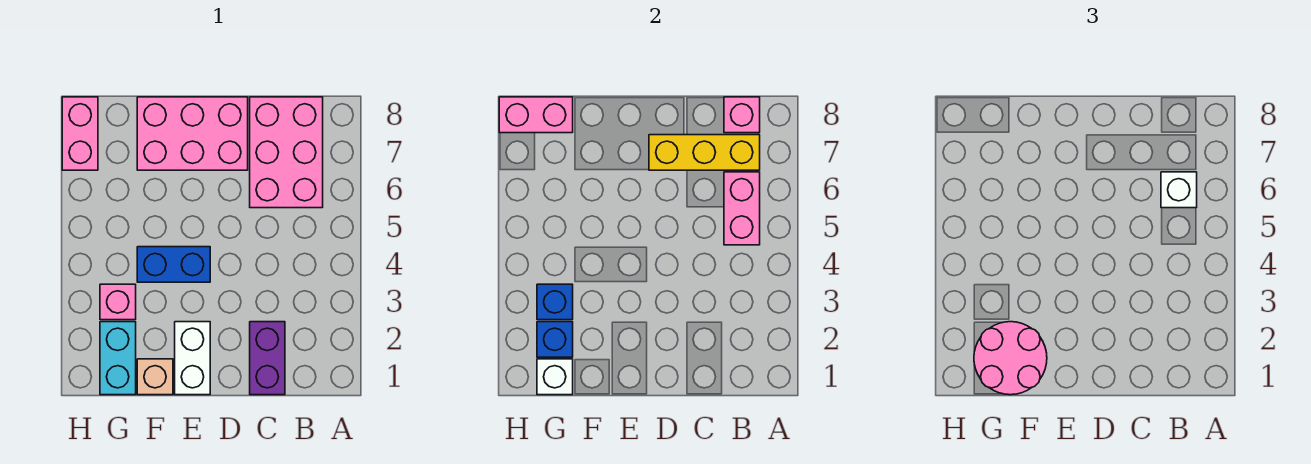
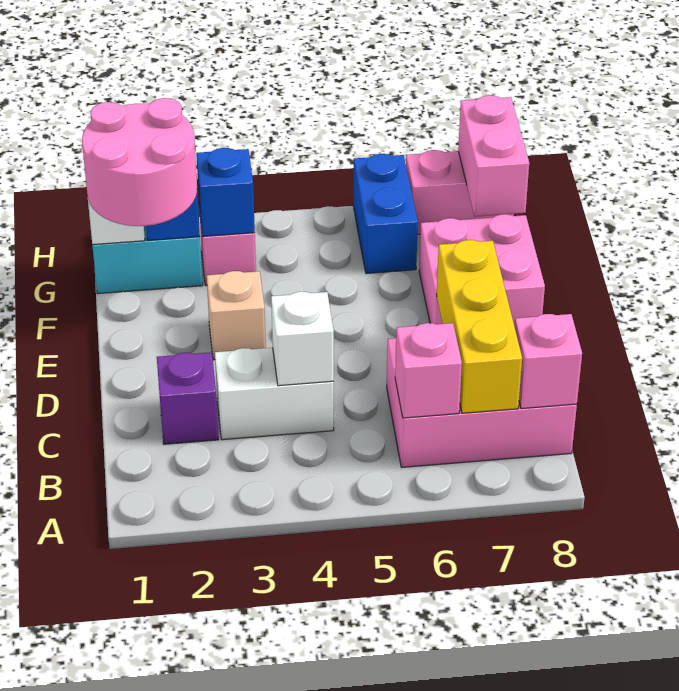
pink 1x2 brick [724,172,760,245] -> pink 1x1 brick [395,323,462,418]
white 1x1 brick [1161,172,1197,208] -> white 1x1 brick moved to [271,292,334,386]
purple 1x2 brick [250,322,285,395] -> purple 1x1 brick [157,352,219,444]
pink 2x3 brick [137,97,248,170] -> pink 2x2 brick [419,214,545,326]
white 1x2 brick [175,322,210,395] -> white 1x2 brick moved to [215,348,334,440]
blue 1x2 brick [137,247,210,282] -> blue 1x2 brick moved to [353,154,418,273]
tan 1x1 brick [137,359,173,395] -> tan 1x1 brick moved to [207,271,266,360]

